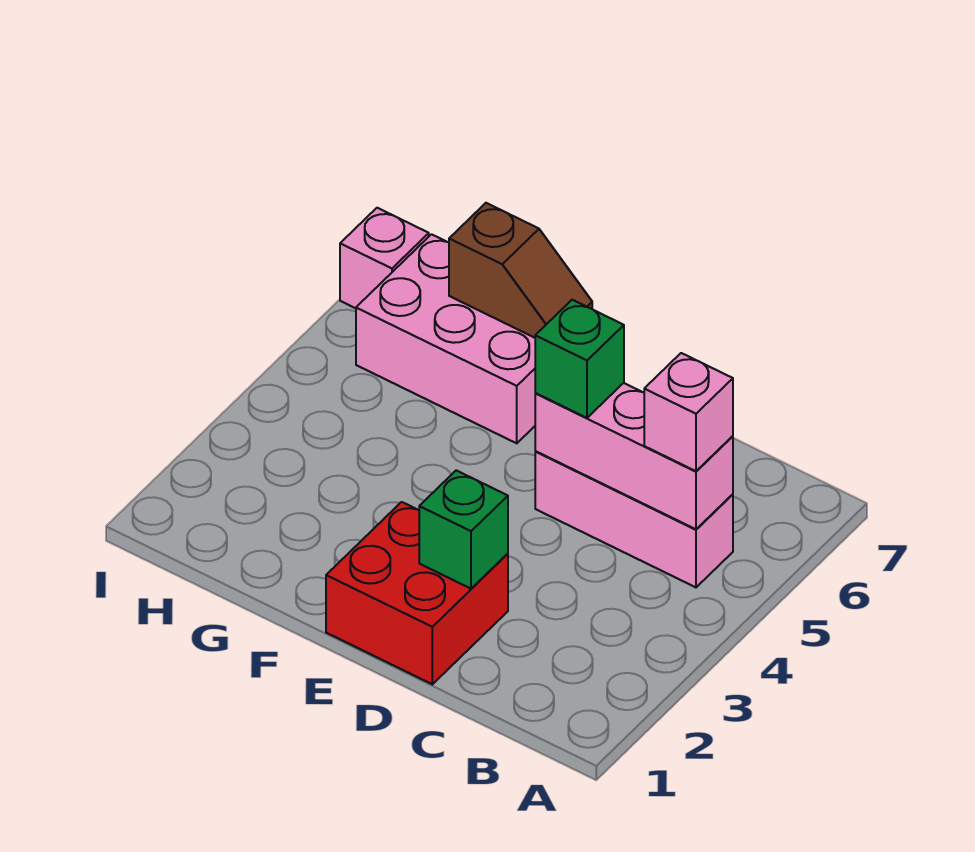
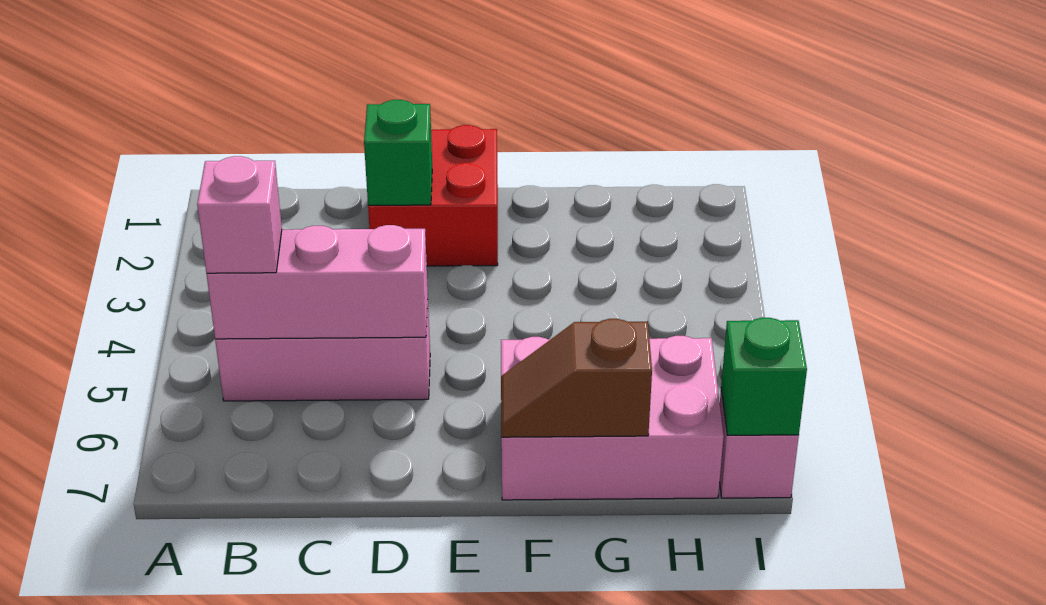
green 1x1 brick [535,300,624,418] -> green 1x1 brick moved to [721,318,807,435]

